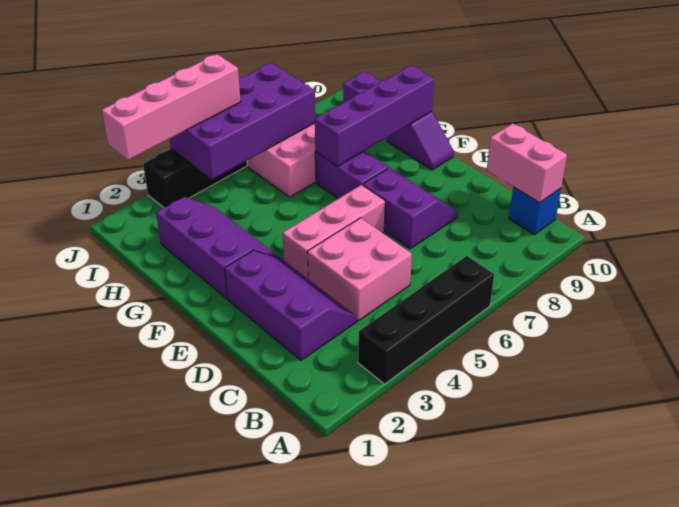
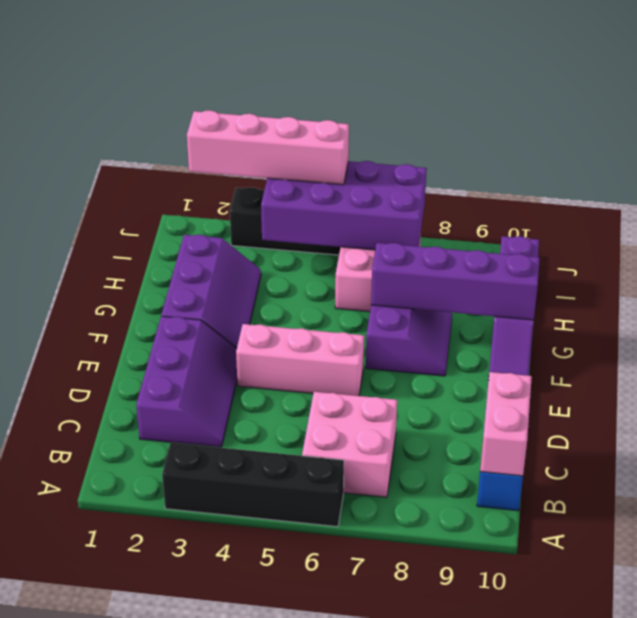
pink 2x2 brick [307,218,412,321] -> pink 2x2 brick moved to [302,392,397,497]
purple 2x2 slope [363,169,458,249] -> none

